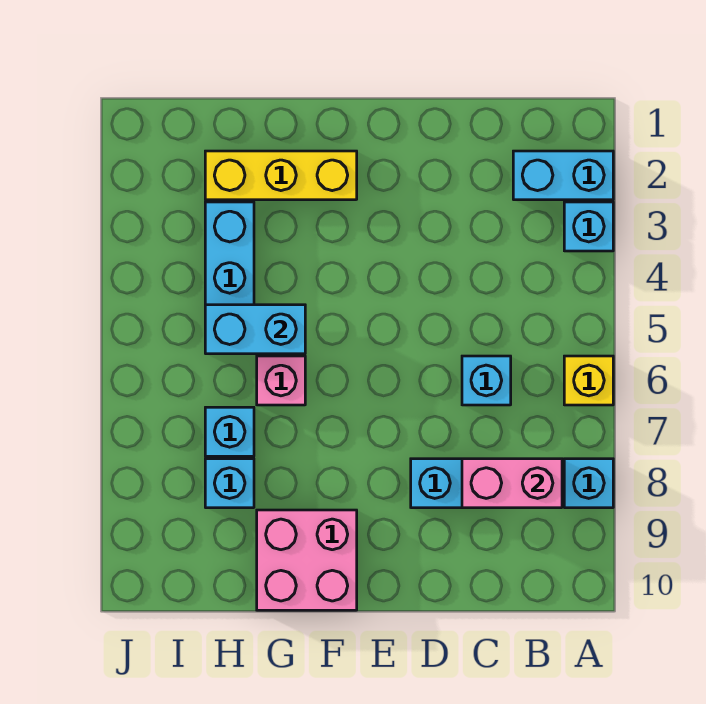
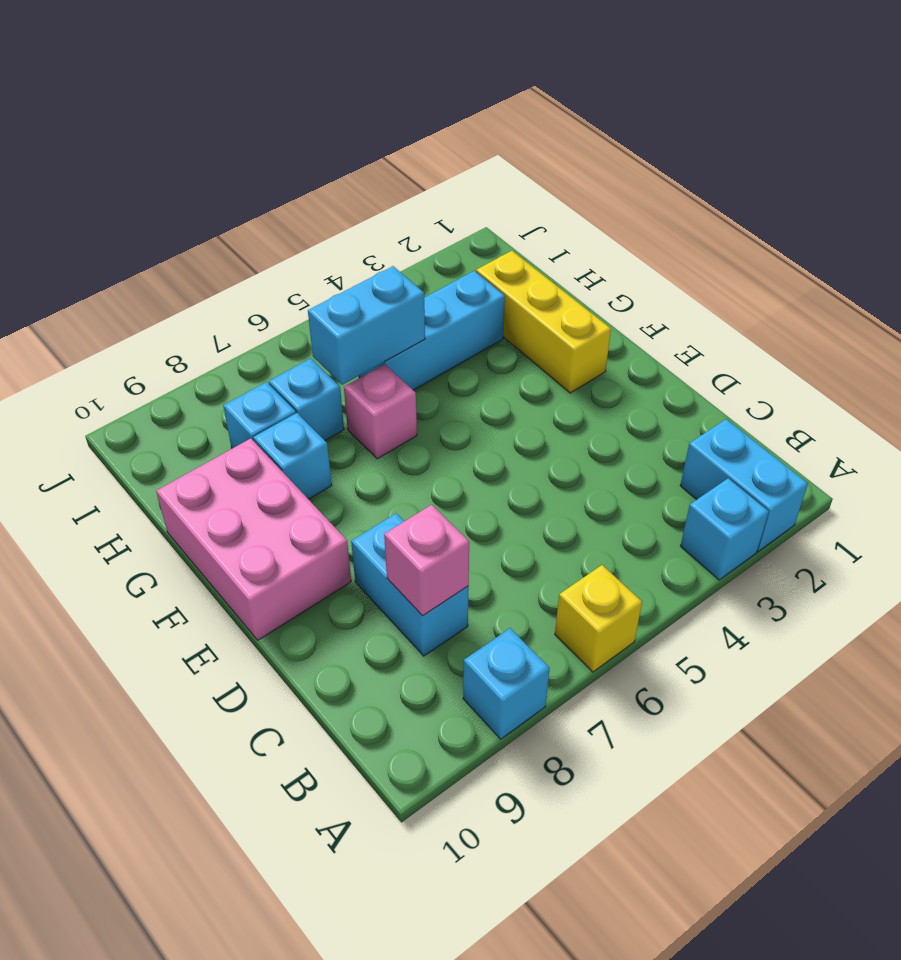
pink 1x2 brick [462,459,562,508] -> pink 1x1 brick [384,505,469,615]
cyan 1x1 brick [462,356,511,405] -> cyan 1x1 brick moved to [253,413,332,499]
pink 2x2 brick [257,510,357,610] -> pink 2x3 brick [156,438,351,640]
cyan 1x2 brick [205,305,305,354] -> cyan 1x2 brick turned to [308,266,425,385]

